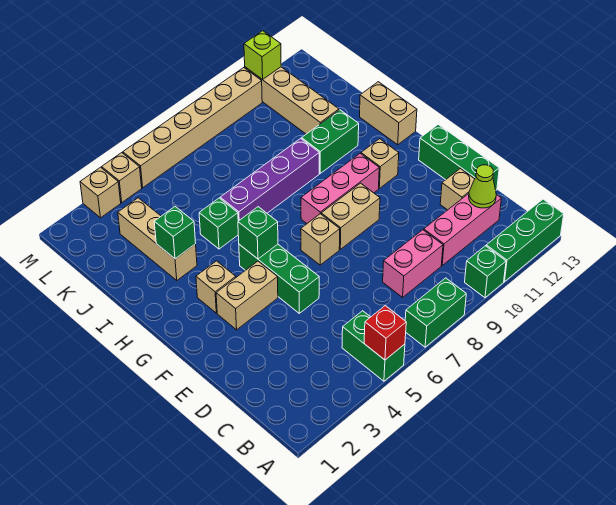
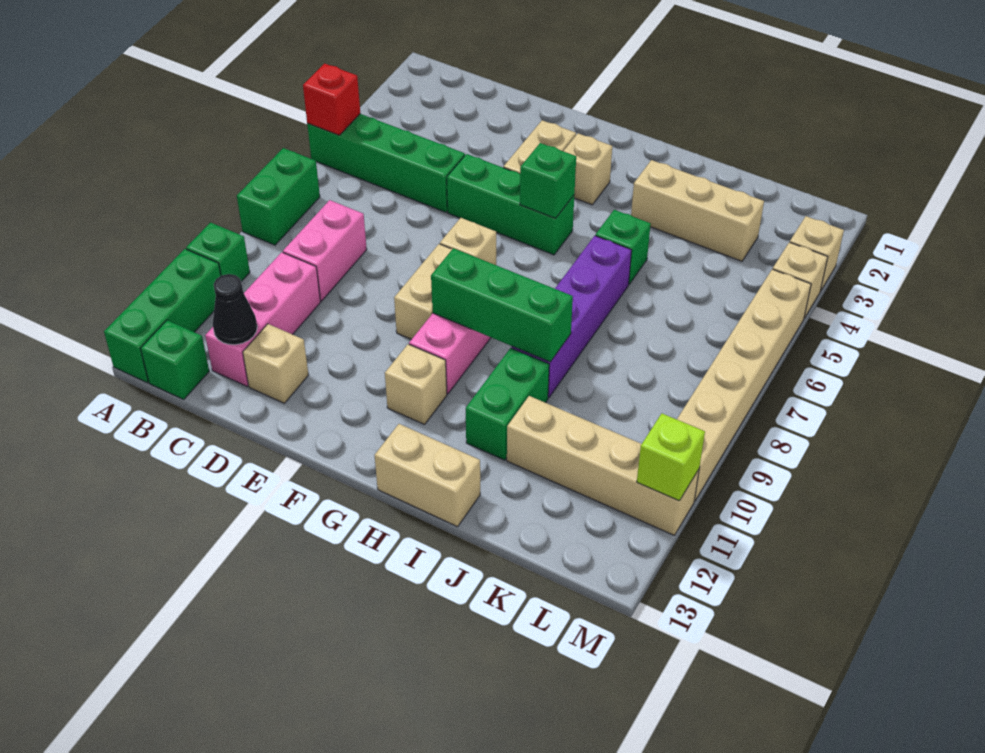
green 1x2 brick [342,311,405,381] -> green 1x4 brick [307,114,465,212]
lime 1x1 cone [469,165,496,208] -> black 1x1 cone [213,274,257,345]
green 1x3 brick [419,125,499,190] -> green 1x3 brick moved to [431,248,573,362]
green 1x1 brick [154,207,196,259] -> green 1x1 brick moved to [140,320,209,399]

